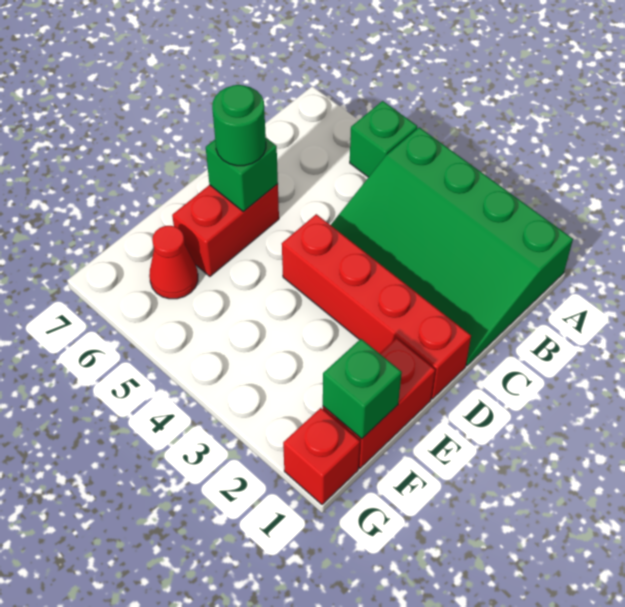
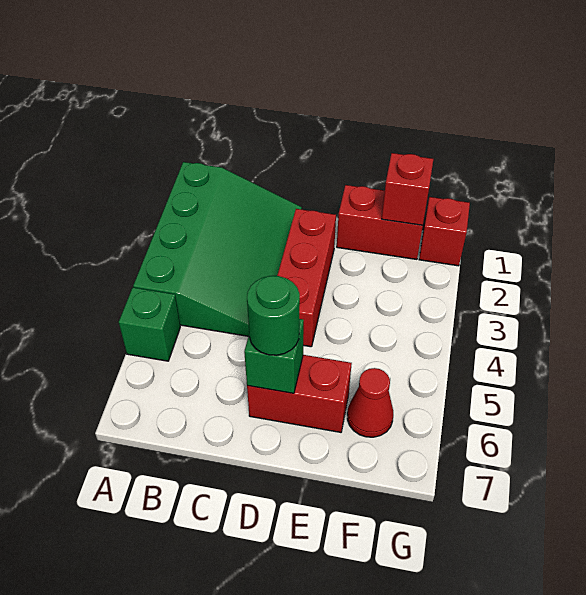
red 1x4 brick [282,214,471,399] -> red 1x3 brick [277,209,336,347]
green 1x1 brick [323,339,402,439] -> red 1x1 brick [382,153,433,226]

